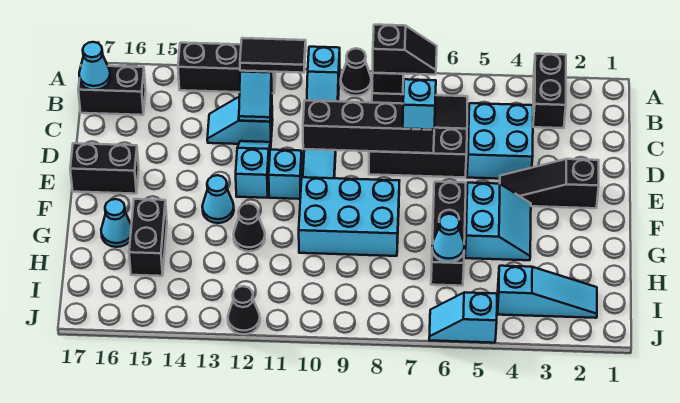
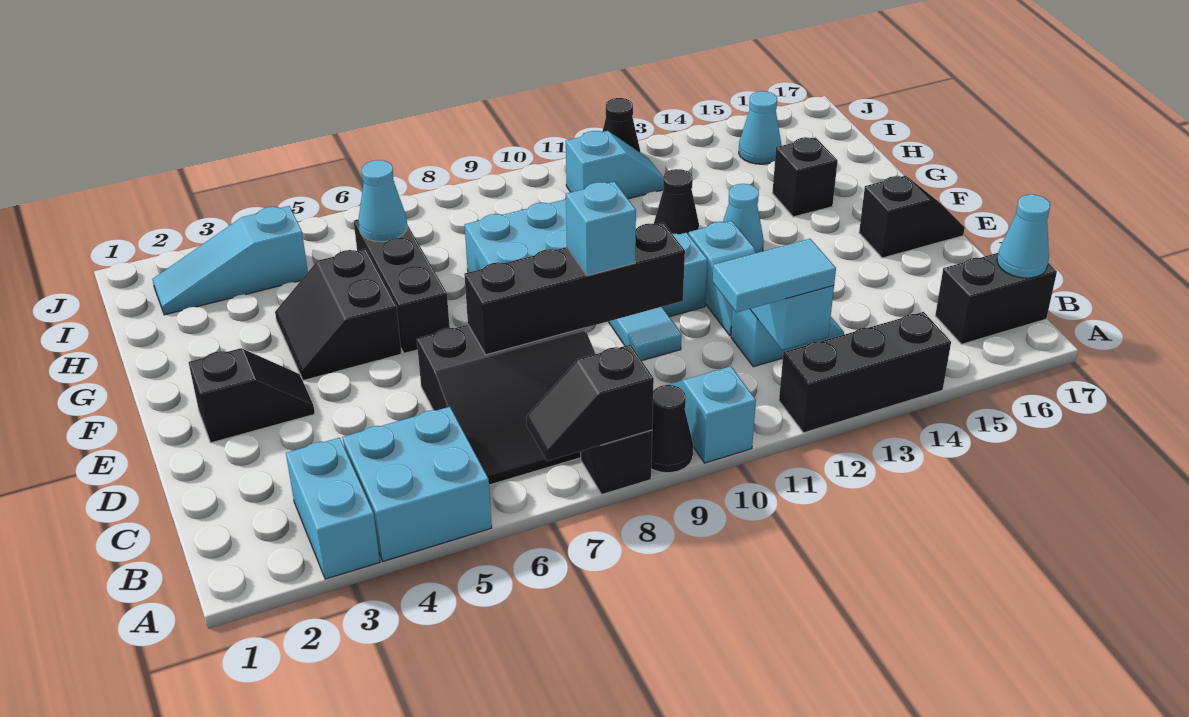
black 1x2 brick [533,54,566,128] -> cyan 1x2 brick [286,438,380,579]
black 1x2 tile [240,38,306,73] -> cyan 1x2 tile [712,239,836,312]
cyan 2x2 brick [467,103,533,179] -> cyan 2x2 brick moved to [343,407,492,561]
cyan 1x1 brick [403,79,436,130] -> cyan 1x1 brick moved to [566,182,636,276]
black 1x3 slope [500,159,599,208] -> black 1x2 slope [188,348,315,443]
black 1x2 brick [70,143,139,194] -> black 1x2 slope [859,176,965,258]
cyan 2x2 slope [465,183,531,260] -> black 2x2 slope [275,249,401,381]
black 1x2 brick [129,199,167,276] -> black 1x1 brick [772,137,838,217]
cyan 1x1 cone [101,199,131,247] -> cyan 1x1 cone moved to [739,91,781,164]
cyan 1x2 slope [429,292,497,343] -> cyan 1x2 slope moved to [566,131,664,199]

